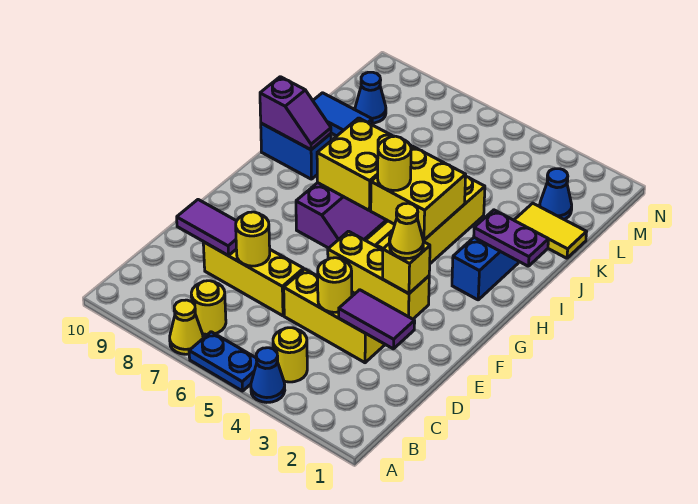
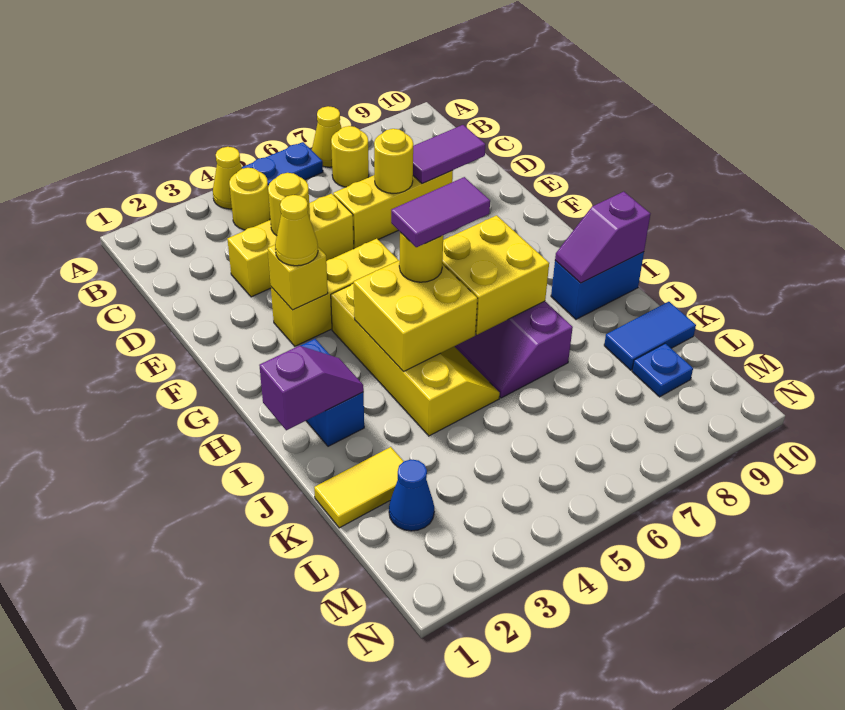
blue 1x1 cone [251,348,285,402] -> yellow 1x1 cone [213,147,242,209]
purple 1x2 tile [339,290,415,349] -> purple 1x2 tile moved to [391,177,490,247]
purple 1x2 plate [474,210,548,266] -> purple 1x2 slope [259,346,364,430]
blue 1x1 cone [355,72,386,123] -> blue 1x1 plate [632,343,693,397]

